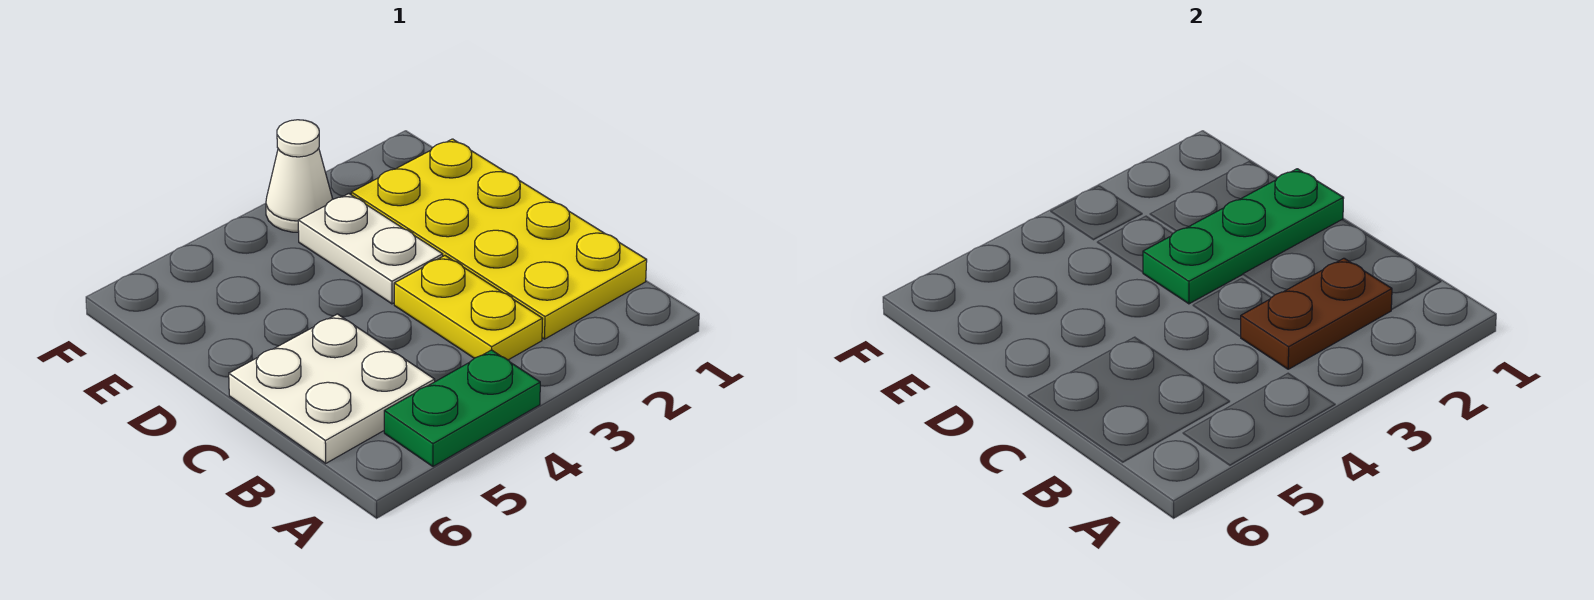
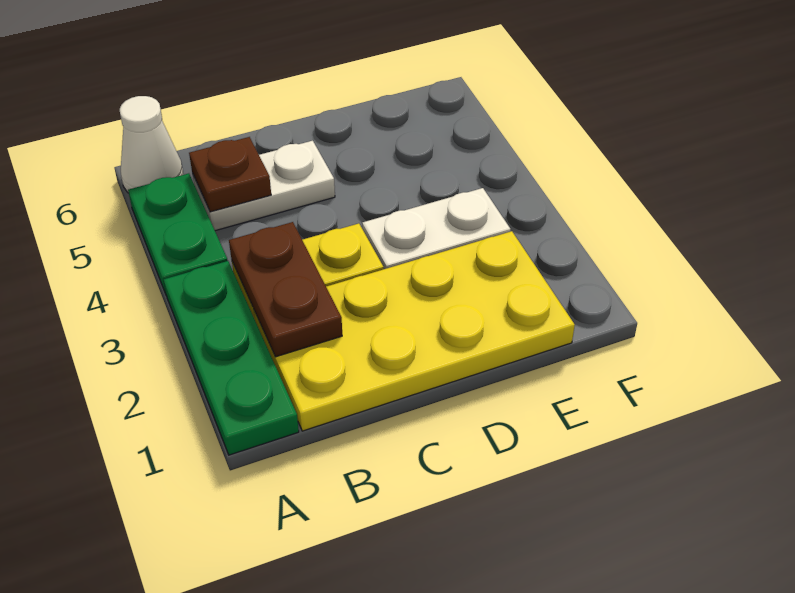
white 2x2 plate [229,314,435,463] -> white 1x2 plate [193,141,335,231]
none -> brown 1x1 plate [189,137,271,212]
green 1x3 plate [1143,169,1344,304] -> green 1x3 plate moved to [164,261,299,455]
white 1x1 cone [266,120,333,232] -> white 1x1 cone moved to [120,96,184,193]

